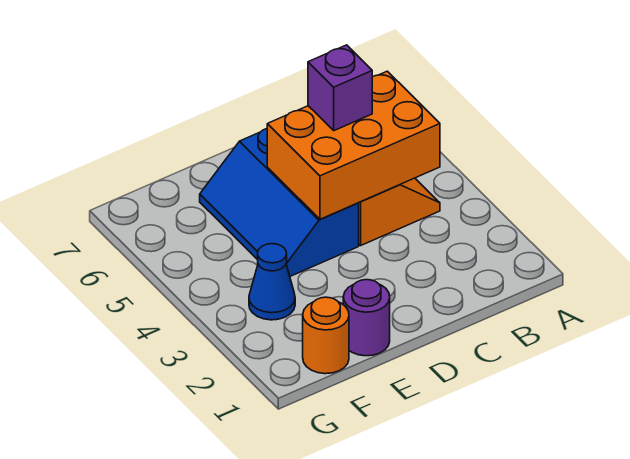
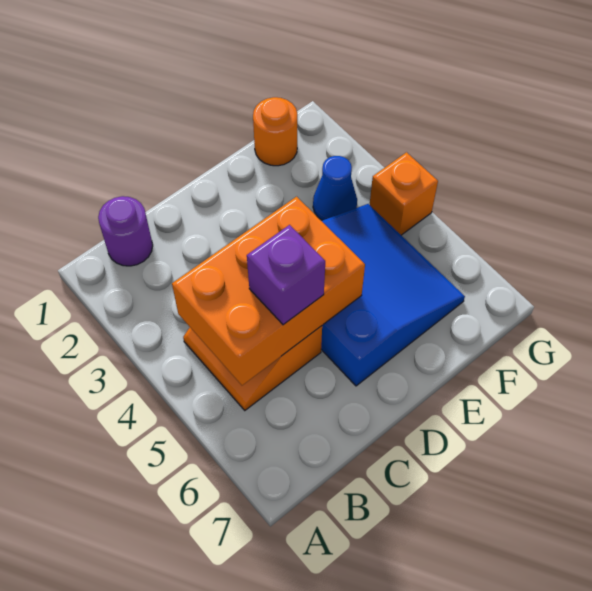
blue 2x3 slope [200,129,359,276] -> blue 3x3 slope [321,204,465,386]
purple 1x1 round brick [343,280,390,356] -> purple 1x1 round brick moved to [98,196,153,266]
none -> orange 1x1 brick [370,152,438,235]

